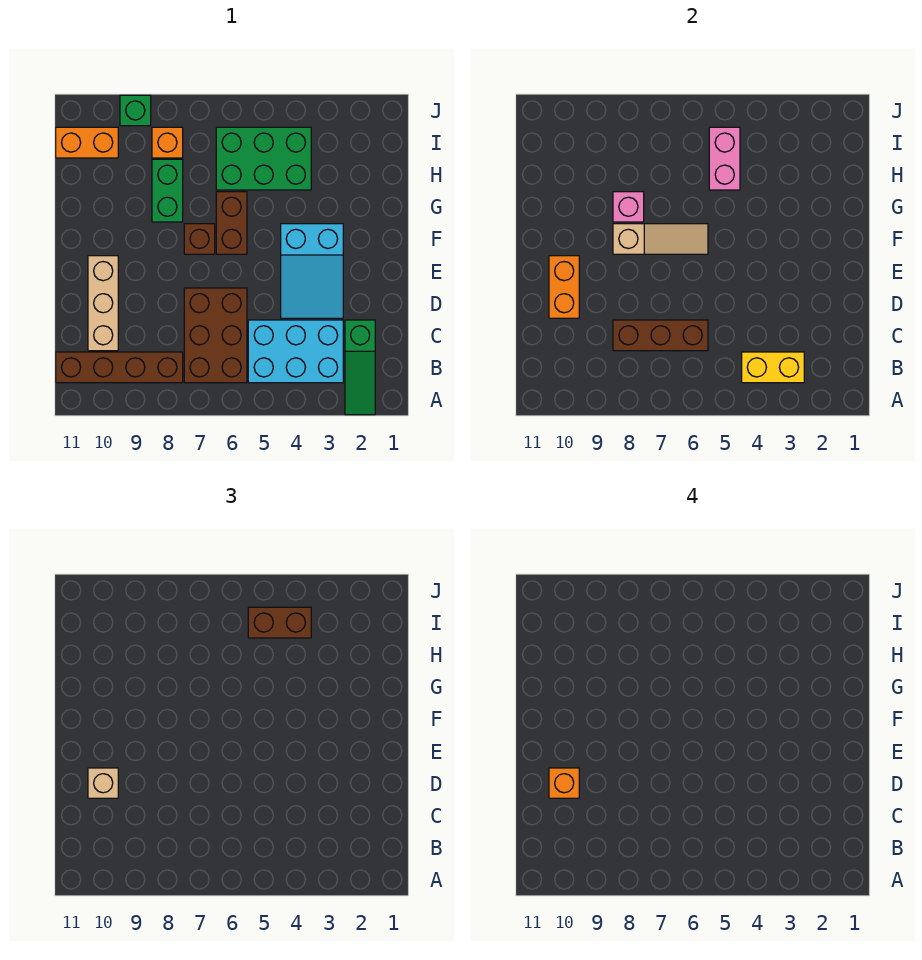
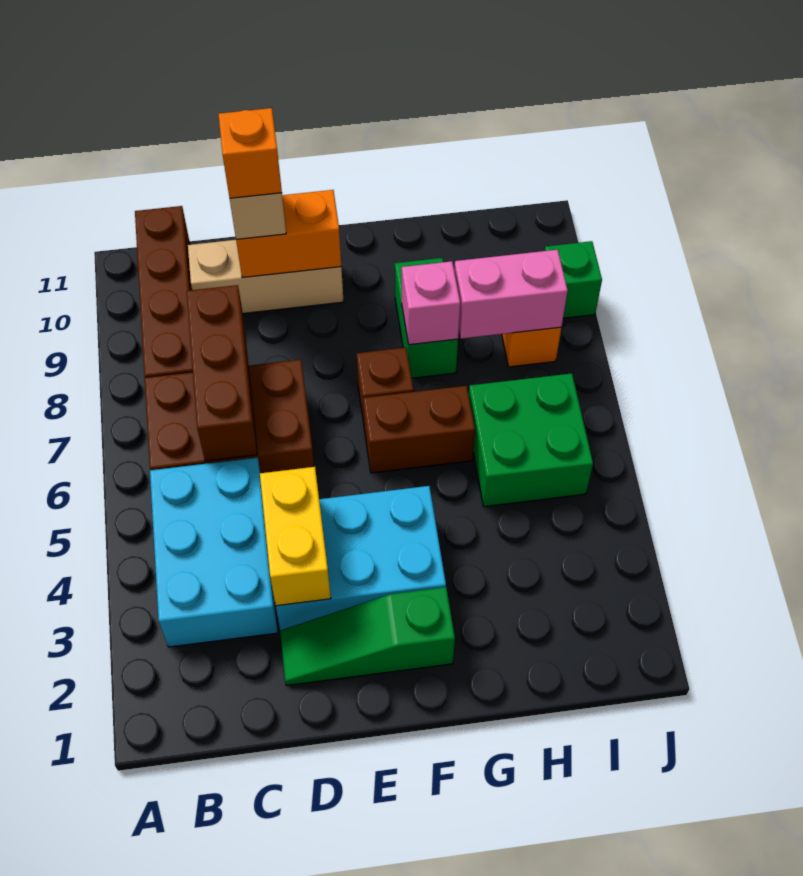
green 1x3 slope [345,320,375,415] -> green 1x3 slope moved to [280,587,455,686]
yellow 1x2 brick [742,352,804,383] -> yellow 1x2 brick moved to [260,467,331,606]
cyan 2x3 slope [281,224,343,318] -> cyan 2x3 brick [276,486,446,630]
tan 1x3 slope [613,224,708,254] -> none
green 1x2 brick [152,159,183,222] -> green 1x2 brick turned to [395,258,458,378]
green 2x3 brick [216,127,311,190] -> green 2x2 brick [469,373,593,507]
pink 1x2 brick [709,127,740,190] -> pink 1x2 brick moved to [454,250,568,339]
brown 1x2 brick [248,607,311,638] -> none
orange 1x2 brick [56,127,118,158] -> none

